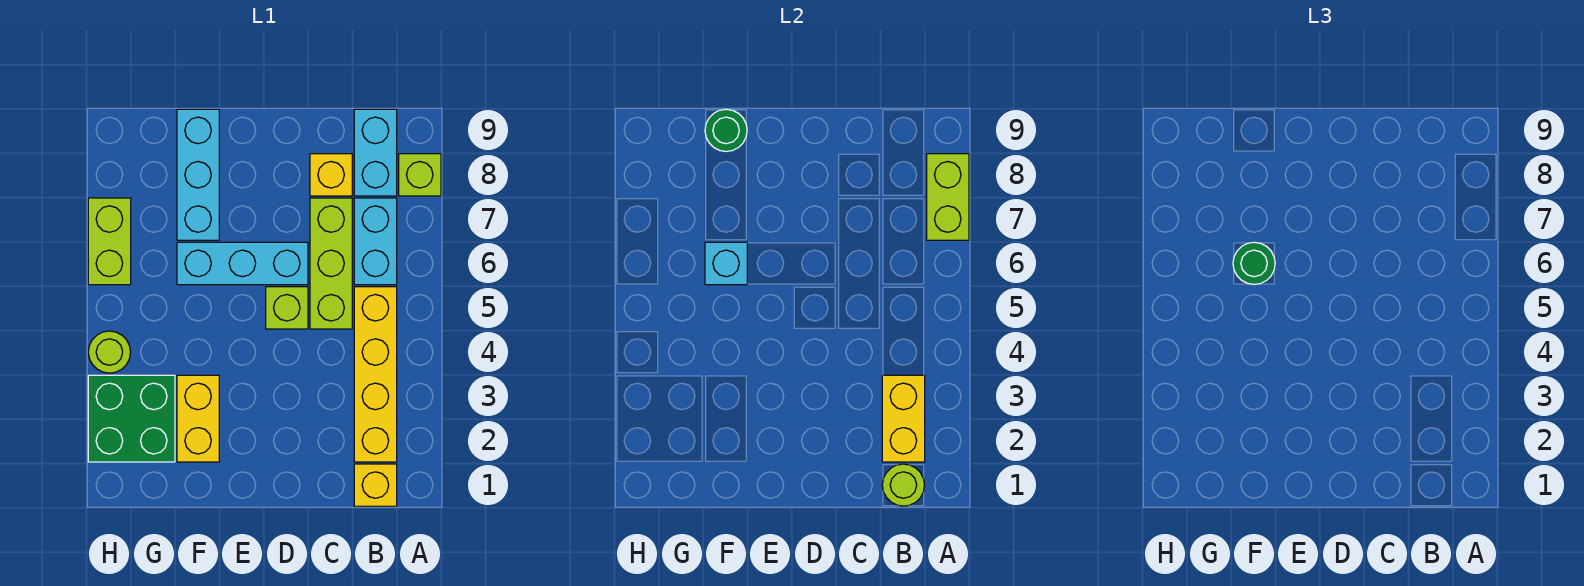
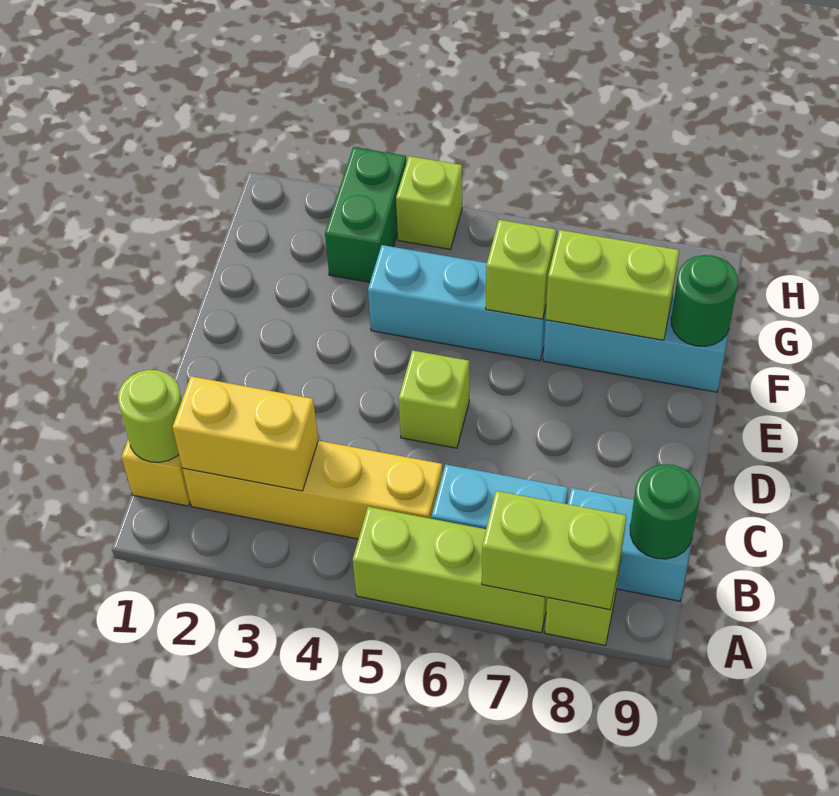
lime 1x3 brick [310,198,352,329] -> lime 1x3 brick moved to [353,507,547,633]
yellow 1x1 brick [310,154,352,196] -> none
cyan 1x3 brick [177,242,308,285] -> cyan 1x3 brick turned to [368,245,546,361]
yellow 1x2 brick [177,375,219,462] -> none
cyan 1x1 brick [705,242,747,285] -> lime 1x1 brick [486,220,556,319]
green 1x1 round brick [1233,242,1275,284] -> green 1x1 round brick moved to [630,464,700,559]
green 2x2 brick [88,375,175,462] -> green 1x2 brick [325,147,406,282]
lime 1x1 round brick [88,331,130,373] -> lime 1x1 brick [396,156,462,249]
lime 1x2 brick [88,198,131,285] -> lime 1x2 brick moved to [546,230,679,340]

